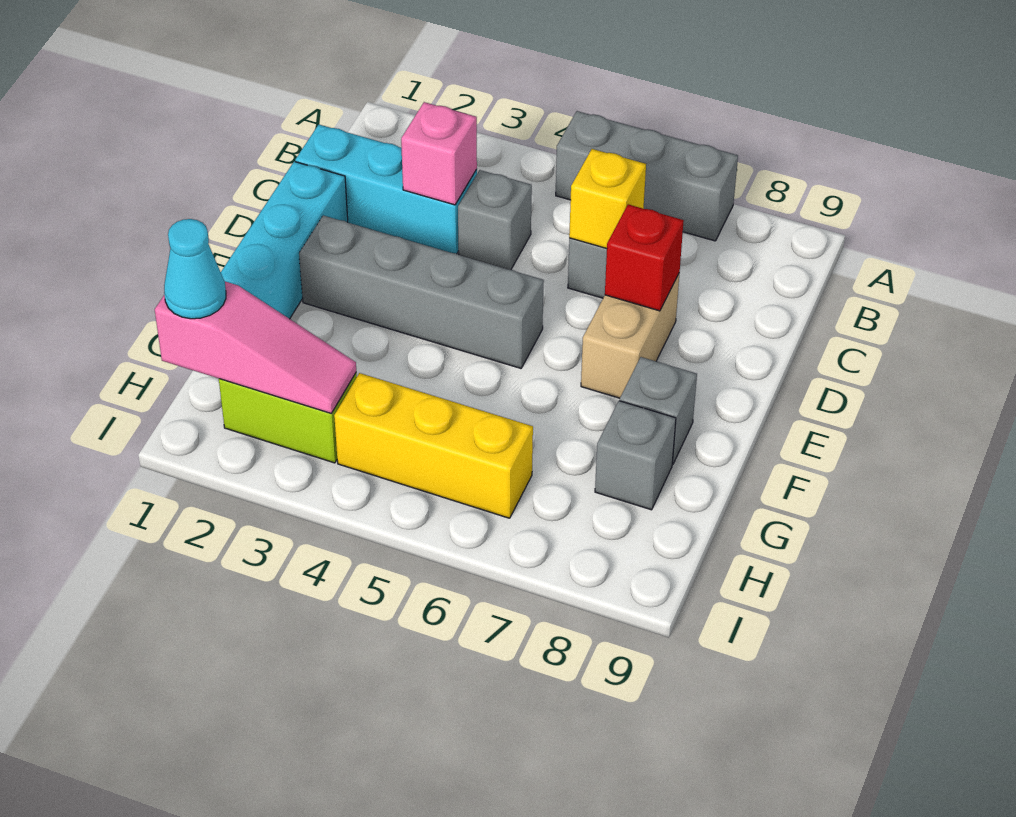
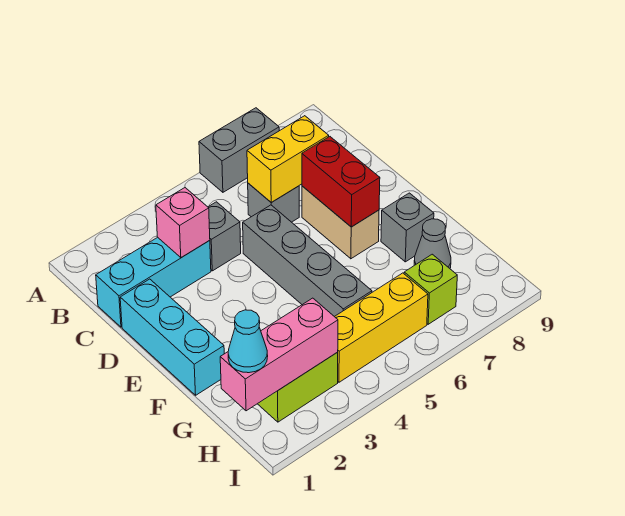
grey 1x3 brick [556,111,738,241] -> grey 1x2 brick [199,108,279,192]
yellow 1x1 brick [569,149,646,249] -> yellow 1x2 brick [247,116,329,202]
red 1x1 brick [605,204,684,311] -> red 1x2 brick [302,137,380,227]
grey 1x4 brick [299,216,544,368] -> grey 1x4 brick turned to [243,205,372,317]
grey 1x1 brick [595,401,676,510] -> grey 1x1 cone [414,219,451,268]
pink 1x3 slope [155,282,356,413] -> pink 1x3 brick [220,298,338,411]
none -> lime 1x1 brick [404,254,457,324]

